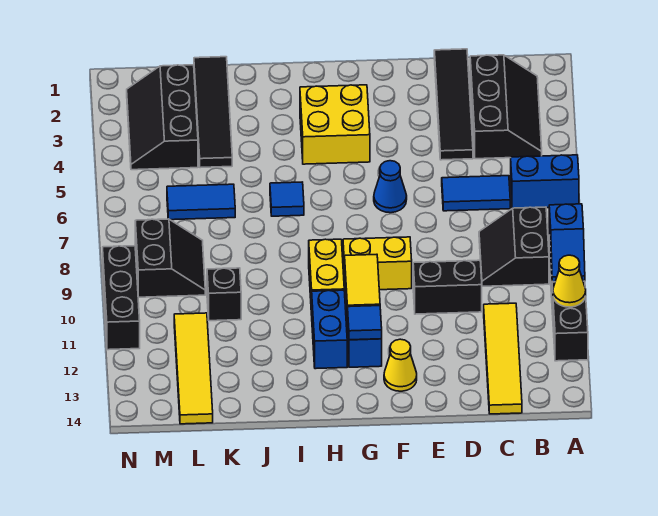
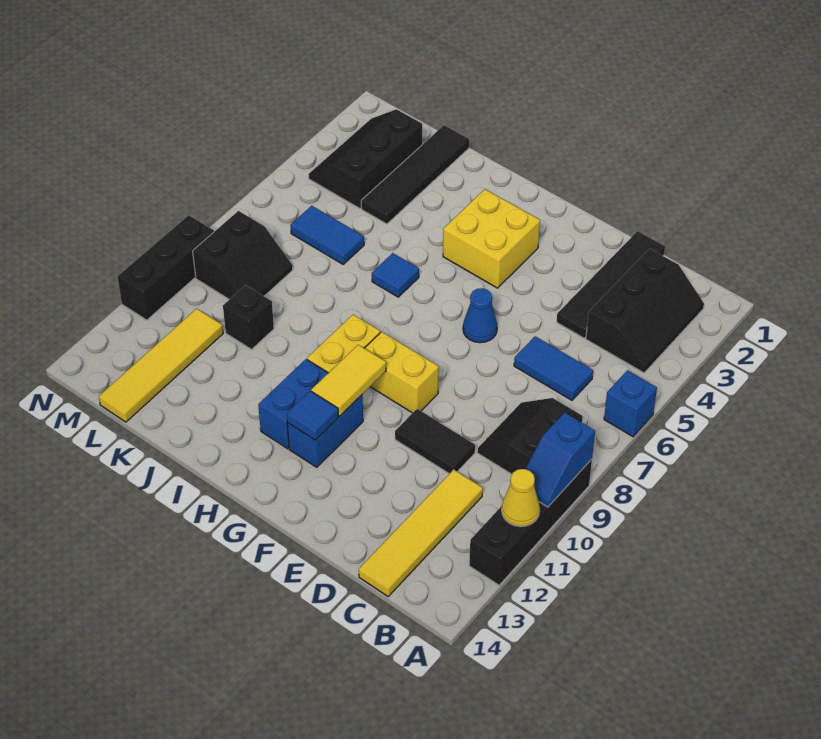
blue 1x2 brick [511,155,579,209] -> blue 1x1 brick [604,370,657,437]
black 1x2 brick [413,260,482,314] -> black 1x2 tile [395,409,475,474]
yellow 1x1 cone [384,339,417,391] -> none

